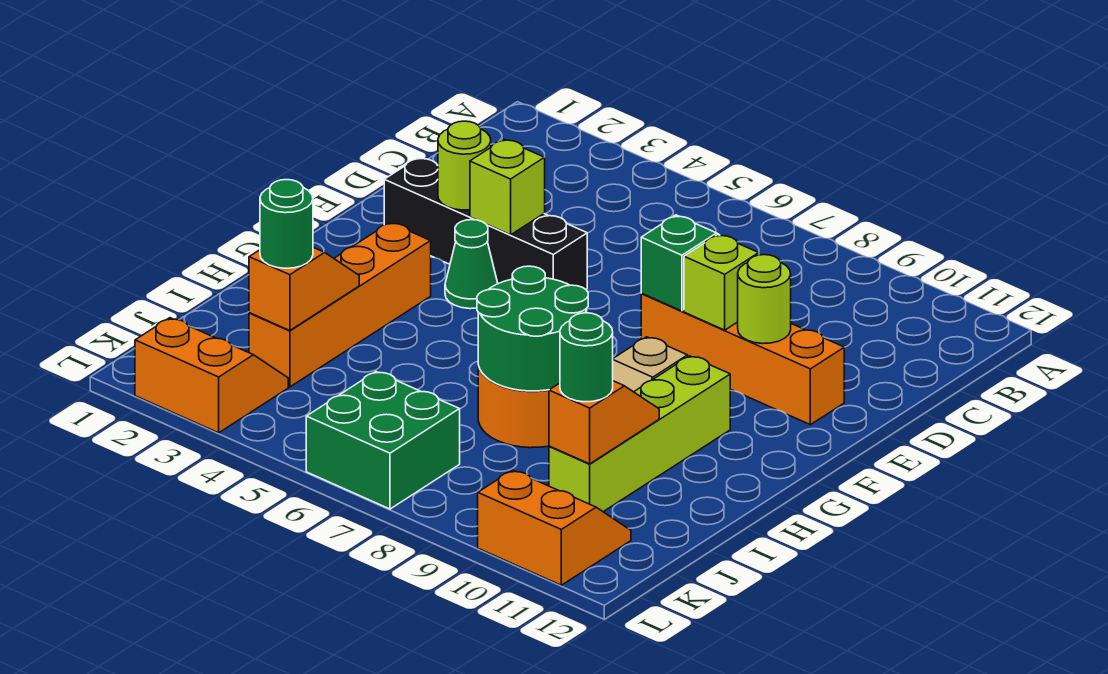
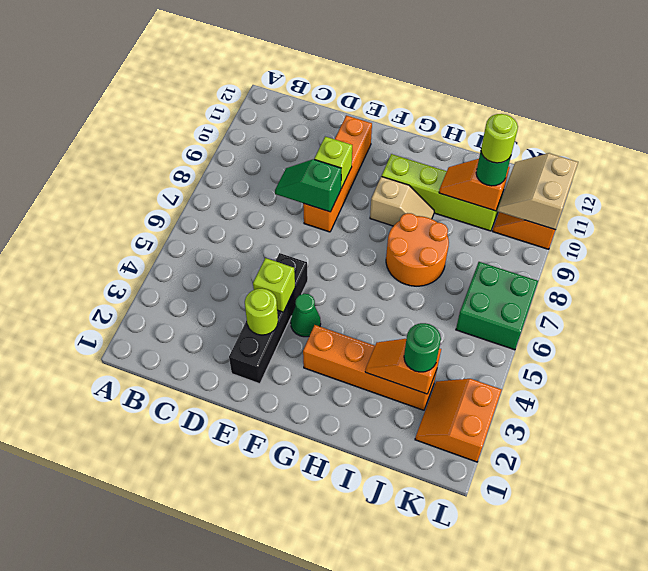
lime 1x1 round brick [738,255,791,344] -> lime 1x1 round brick moved to [481,114,518,163]
green 2x2 round brick [477,266,588,391] -> none
none -> tan 2x2 slope [498,153,578,230]

